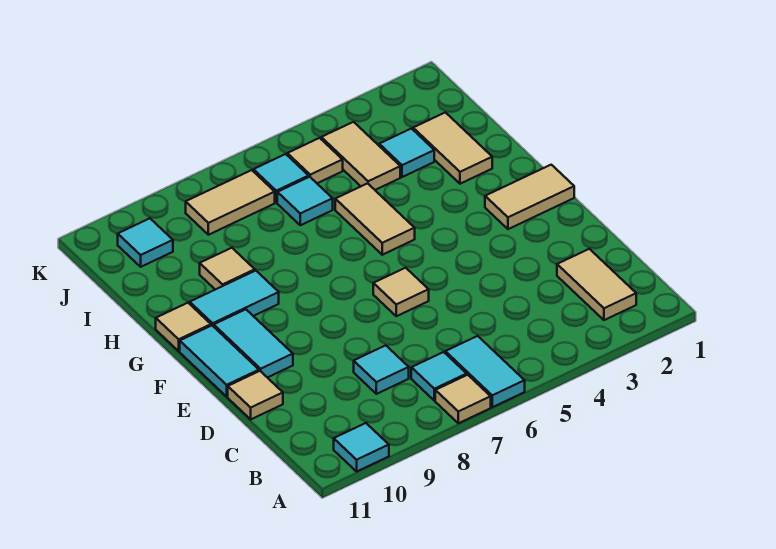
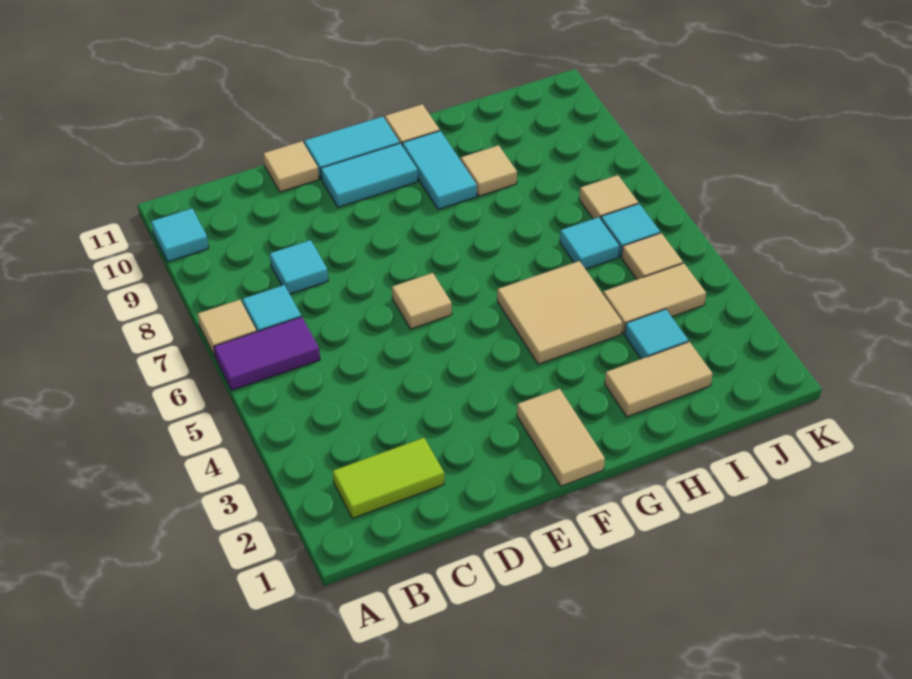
cyan 1x2 tile [445,336,525,407] -> purple 1x2 tile [214,317,320,390]
tan 1x2 tile [557,249,636,320] -> lime 1x2 tile [333,438,444,518]
tan 1x2 tile [335,183,415,255] -> tan 2x2 tile [497,261,623,364]
tan 1x2 tile [186,170,275,235] -> tan 1x1 tile [579,175,638,219]
cyan 1x1 tile [118,218,173,267] -> none

